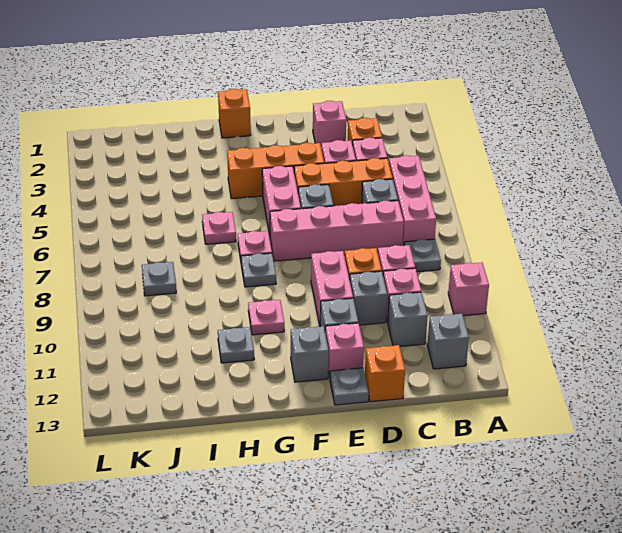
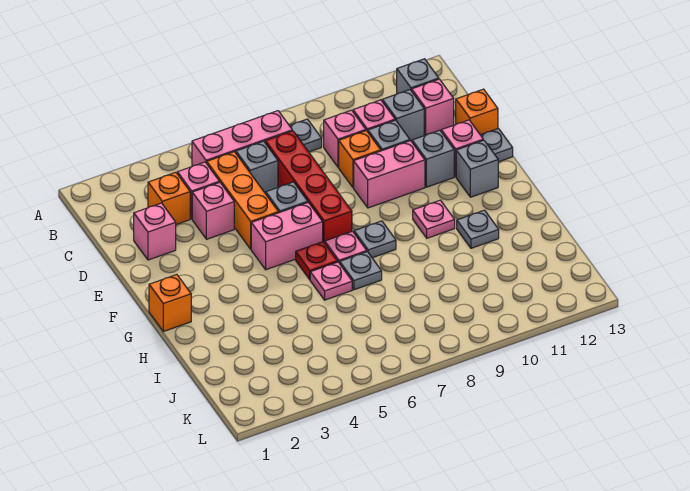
pink 1x1 brick [448,262,489,316] -> pink 1x1 brick moved to [412,79,454,135]
pink 1x4 brick [270,201,404,261] -> red 1x4 brick [265,131,352,243]
orange 1x3 brick [227,143,324,199] -> none
none -> red 1x1 plate [296,242,338,280]
grey 1x1 plate [142,262,176,296] -> grey 1x1 plate moved to [340,252,382,290]

